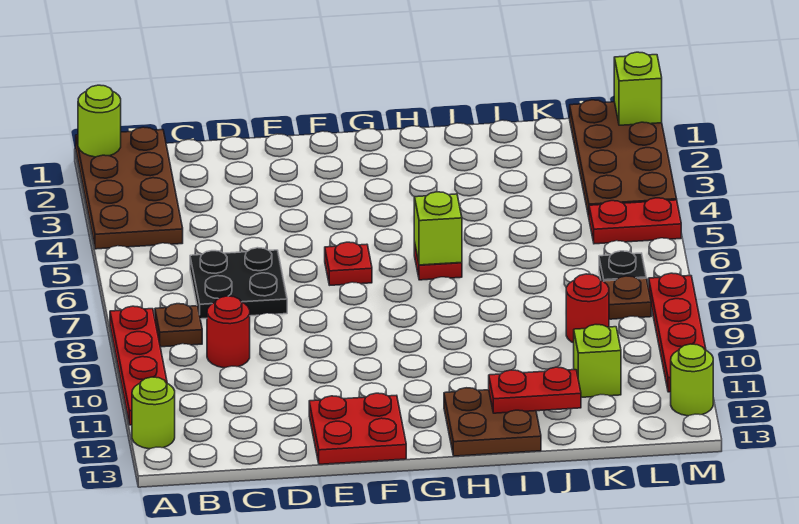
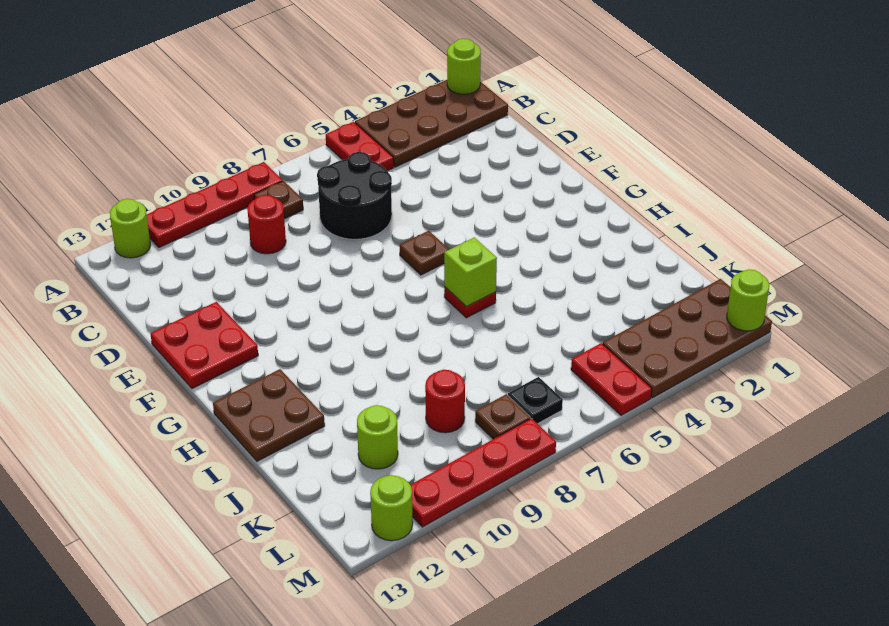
black 2x2 plate [190,248,287,319] -> black 2x2 round brick [317,152,392,239]
red 1x1 plate [325,242,372,285] -> brown 1x1 plate [400,231,449,275]
red 1x2 plate [489,367,581,413] -> red 1x2 plate moved to [326,122,394,171]
lime 1x1 brick [574,325,621,397] -> lime 1x1 round brick [357,405,398,469]
lime 1x1 brick [614,52,662,125] -> lime 1x1 round brick [727,270,769,331]

